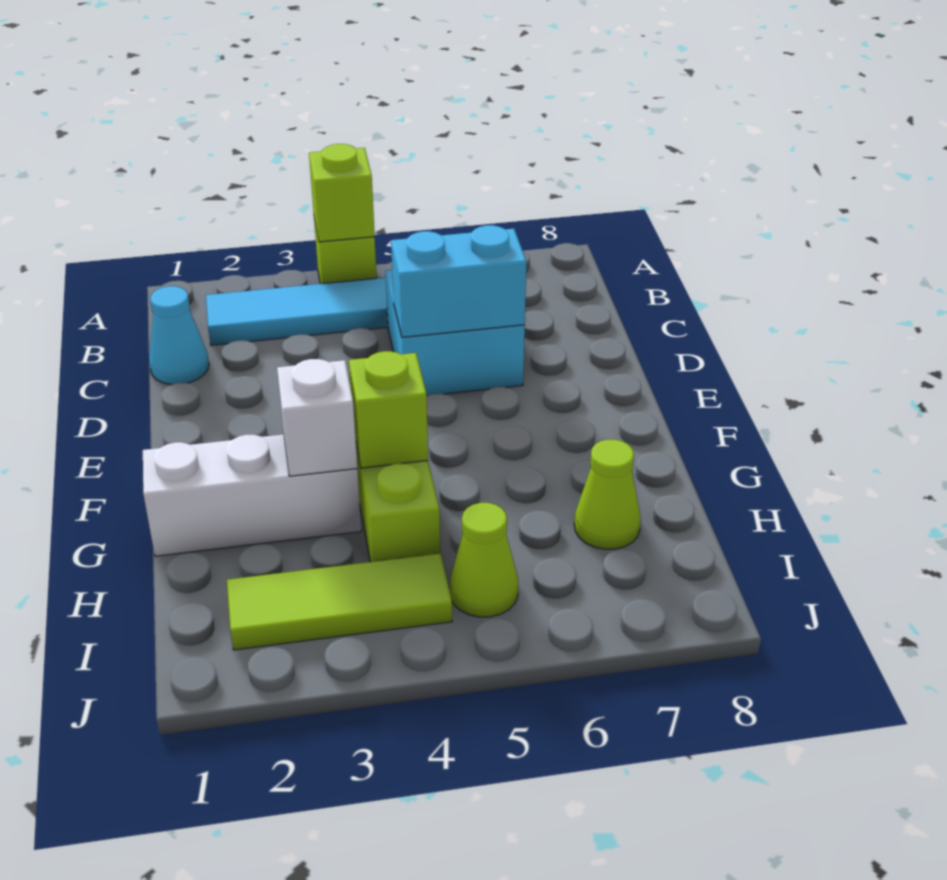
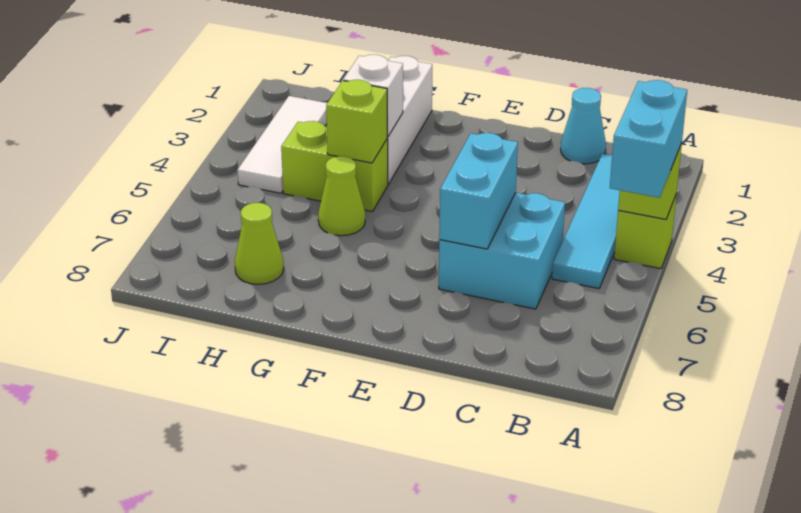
none -> cyan 1x2 brick [610,80,687,198]
lime 1x3 tile [227,553,452,650] -> white 1x3 tile [237,96,327,193]
lime 1x1 cone [450,503,518,617] -> lime 1x1 cone moved to [318,156,365,236]

